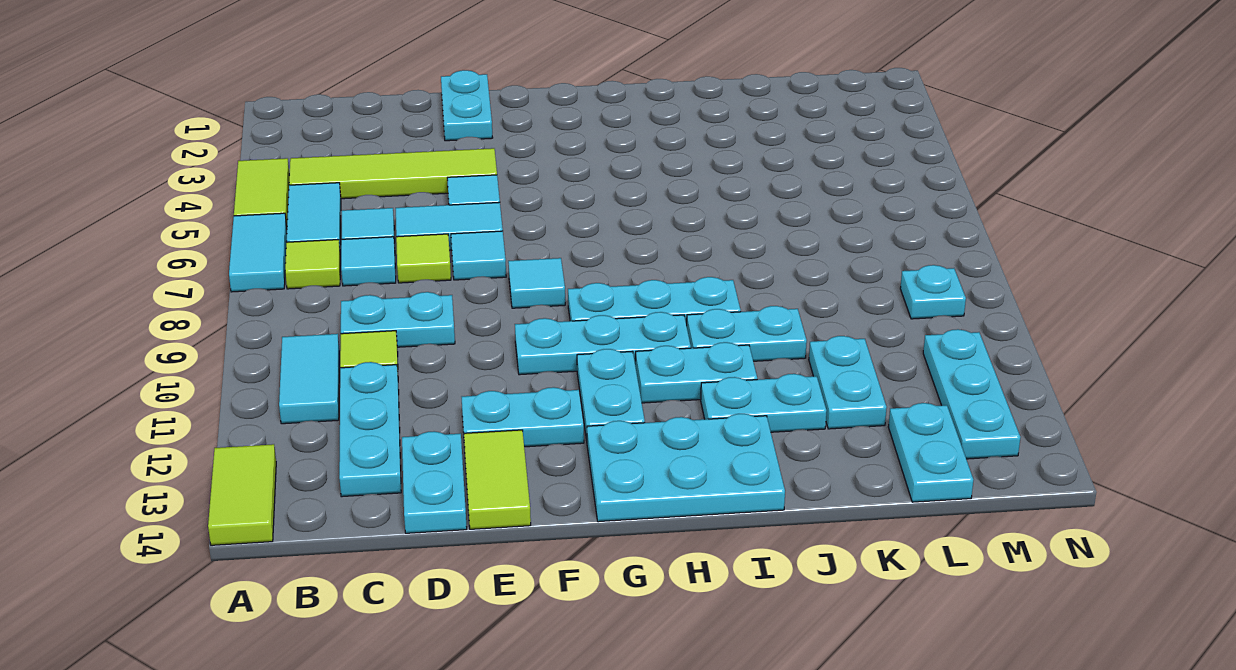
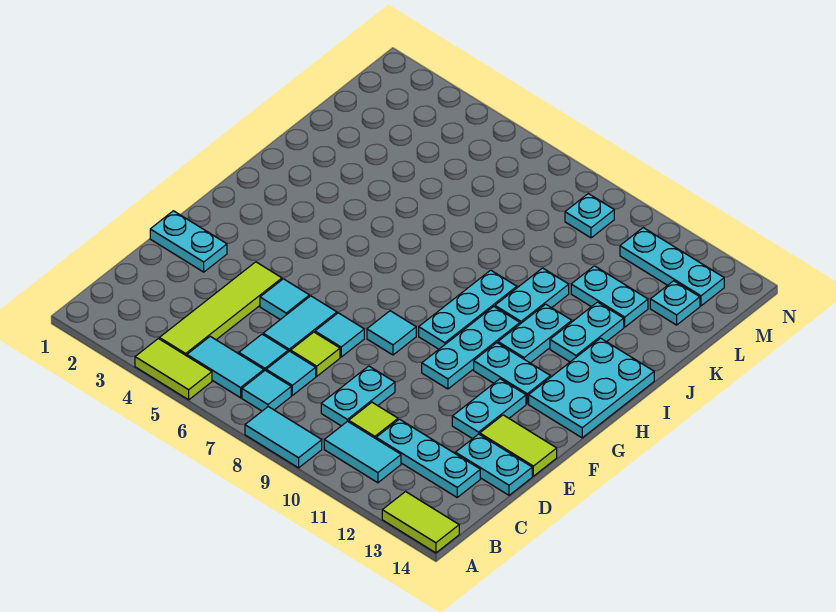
cyan 1x2 tile [229,213,287,292] -> cyan 1x2 tile moved to [245,407,322,468]
lime 1x1 tile [285,240,340,289] -> cyan 1x1 tile [242,370,291,411]
cyan 1x2 plate [888,403,973,502] -> cyan 1x1 plate [650,281,700,325]

